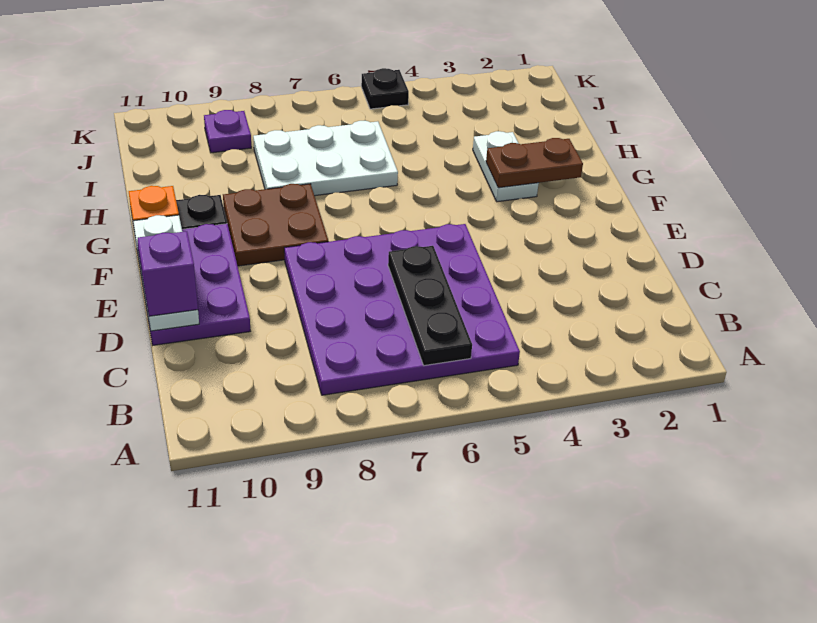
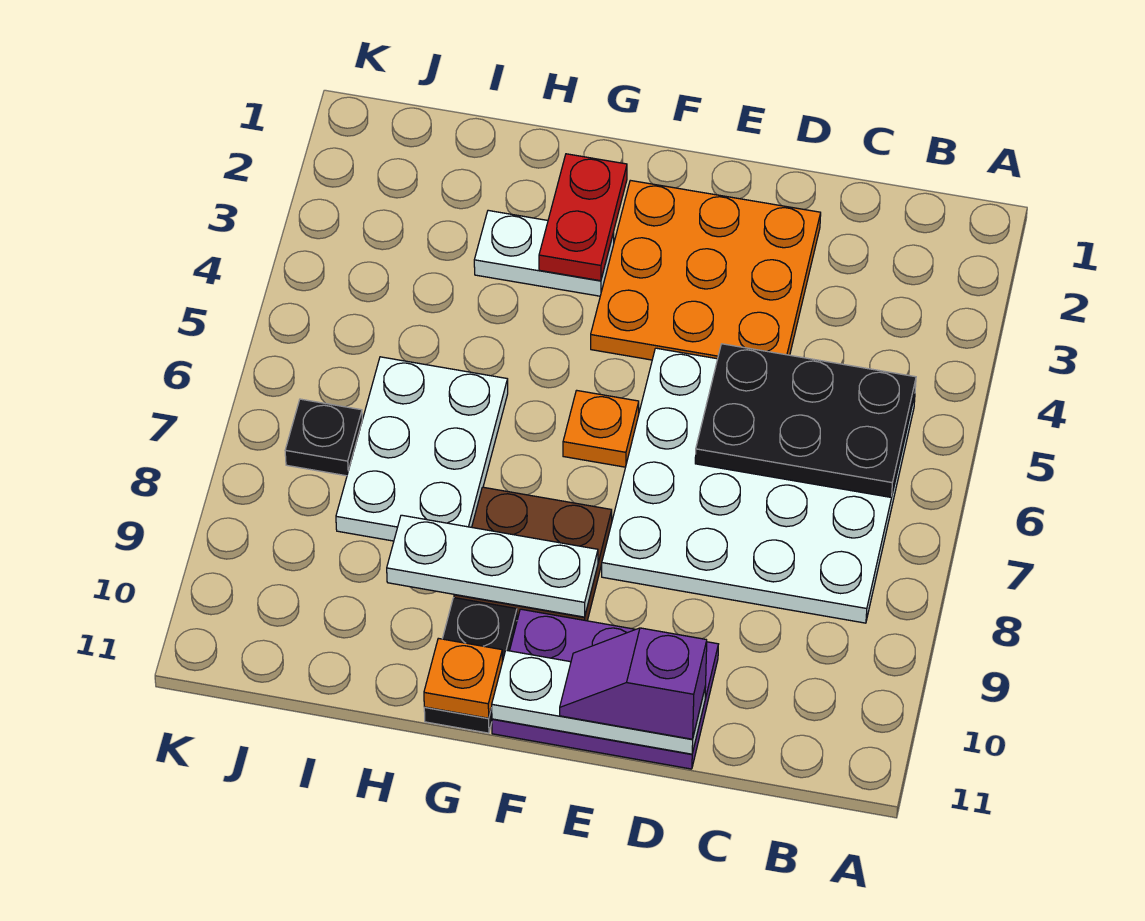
purple 4x4 plate [284,224,520,395] -> white 4x4 plate [602,348,915,623]
black 1x3 plate [388,246,472,366] -> black 2x3 plate [695,344,916,498]
none -> orange 3x3 plate [591,180,821,360]
none -> orange 1x1 plate [563,390,639,467]
none -> white 1x3 plate [387,515,598,617]
brown 1x2 plate [486,138,583,188] -> red 1x2 plate [539,154,627,281]
purple 1x1 plate [204,110,251,153] -> none
black 1x1 plate [361,68,409,109] -> black 1x1 plate moved to [285,399,362,476]

